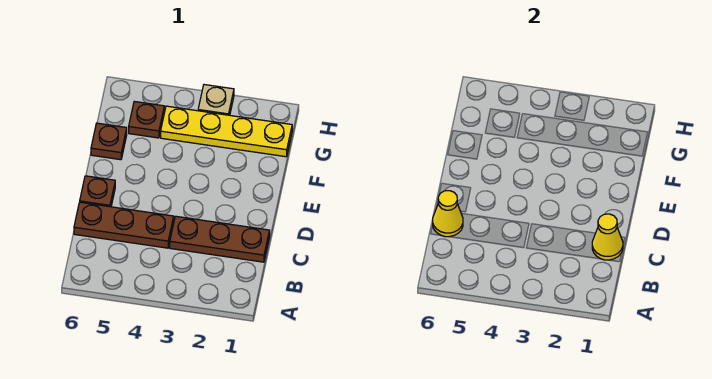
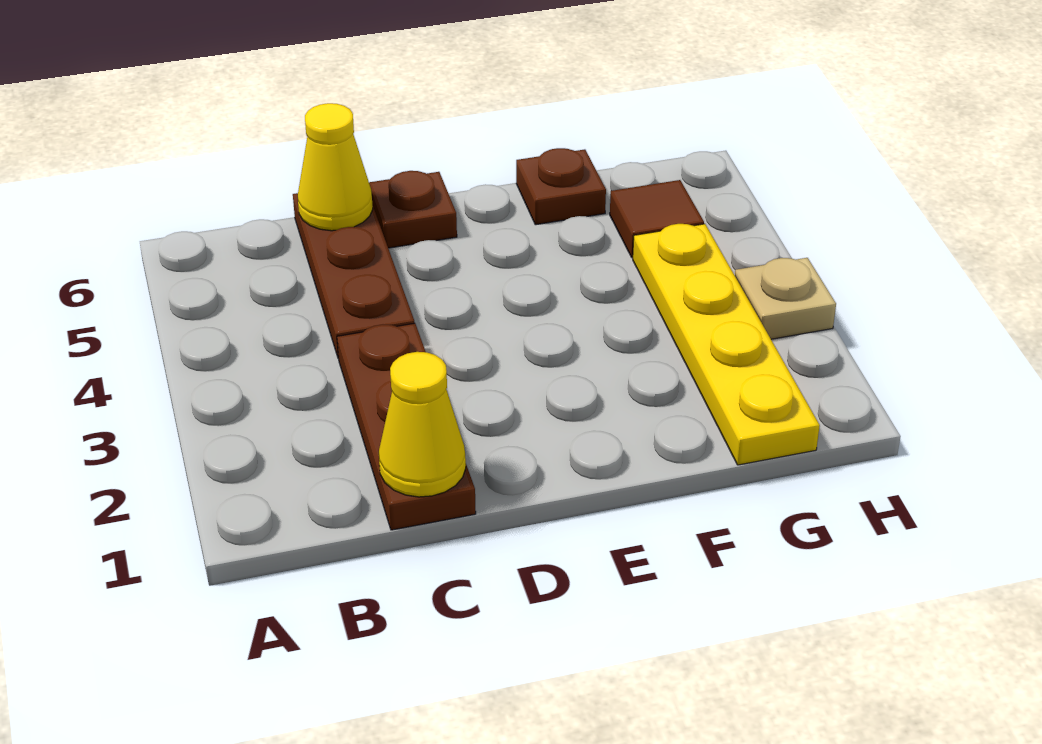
brown 1x1 plate [129,101,164,138] -> brown 1x1 tile [610,180,704,258]

